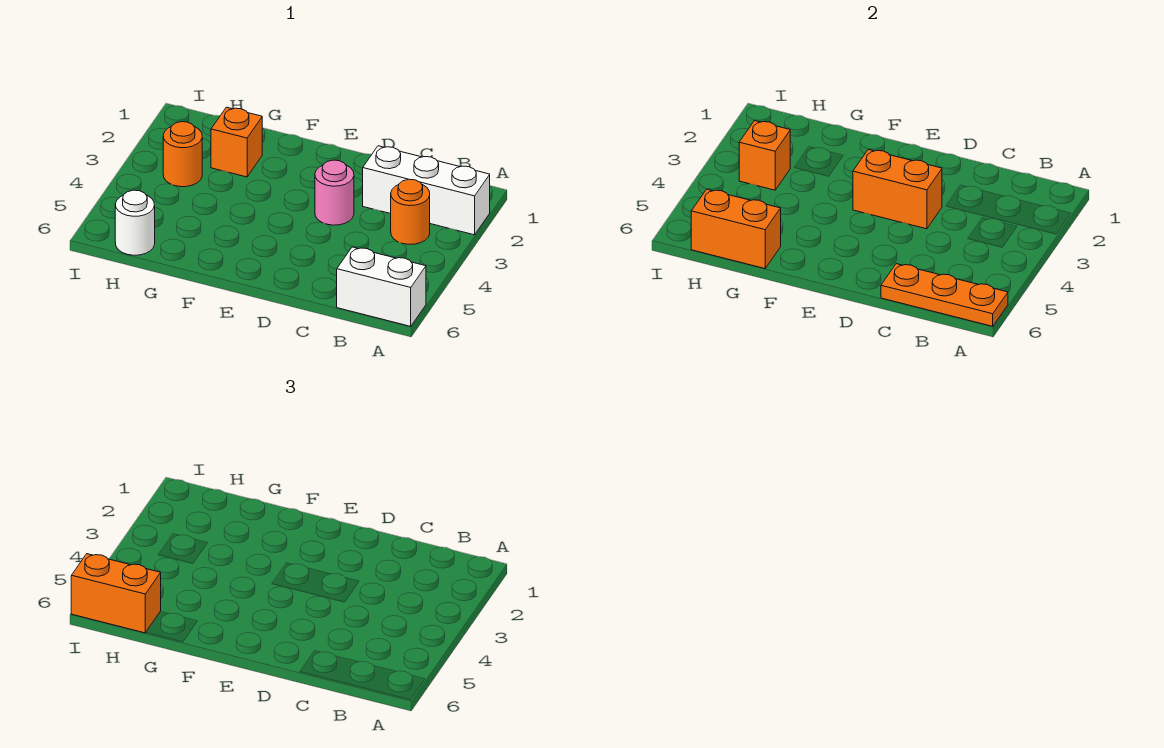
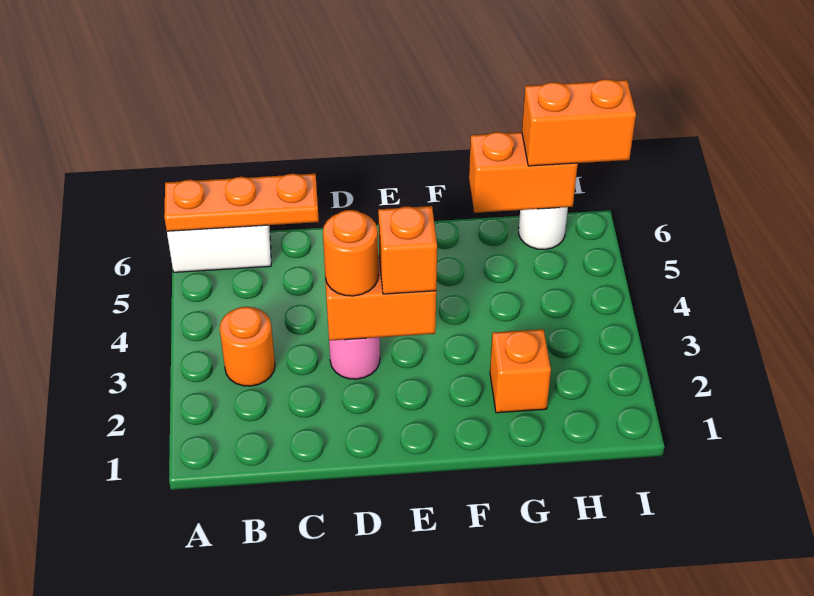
white 1x3 brick [363,146,490,235] -> none
orange 1x1 round brick [163,122,202,187] -> orange 1x1 round brick moved to [323,210,378,296]
orange 1x1 brick [739,121,790,190] -> orange 1x1 brick moved to [378,206,437,294]

